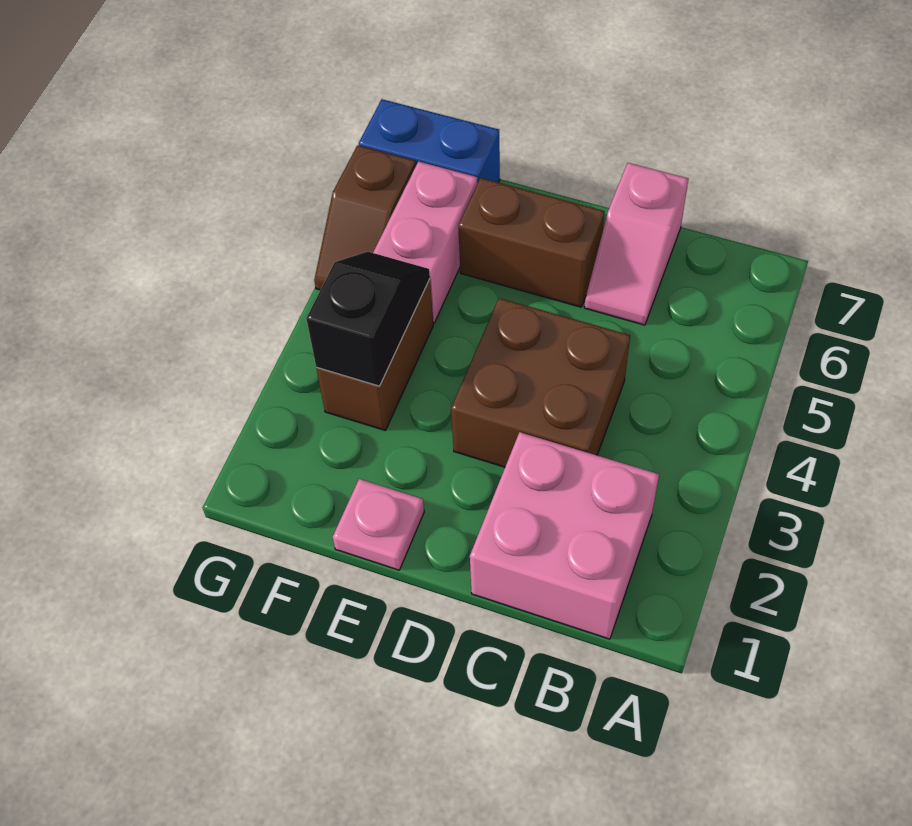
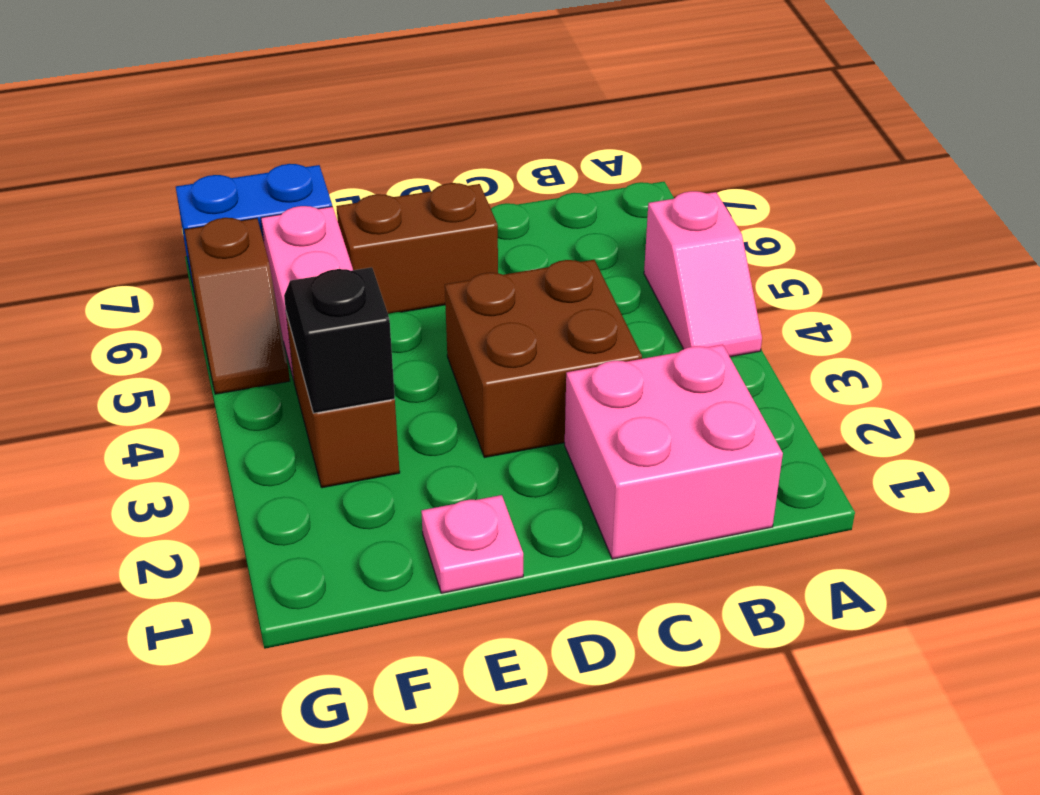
pink 1x2 slope [584,163,688,325] -> pink 1x2 slope moved to [644,191,762,357]

